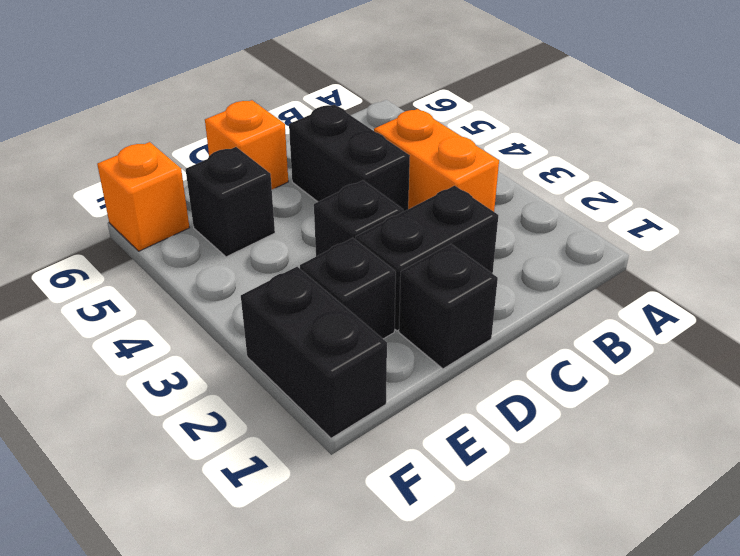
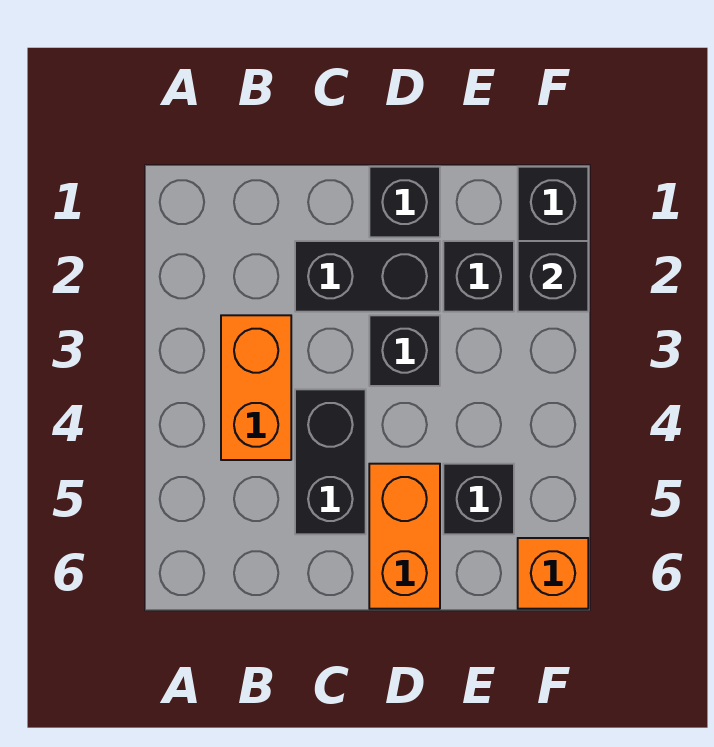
orange 1x1 brick [205,100,288,189] -> orange 1x2 brick [369,464,440,609]
none -> black 1x1 brick [518,241,588,312]

